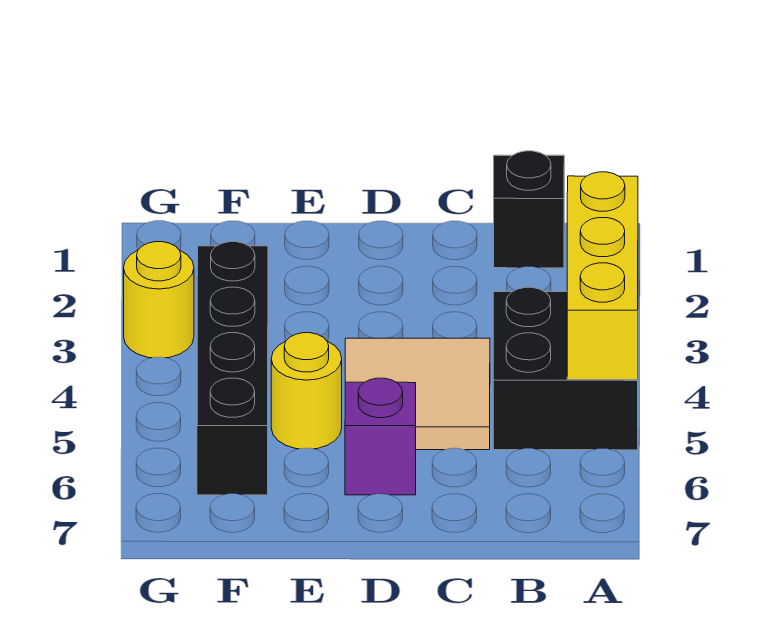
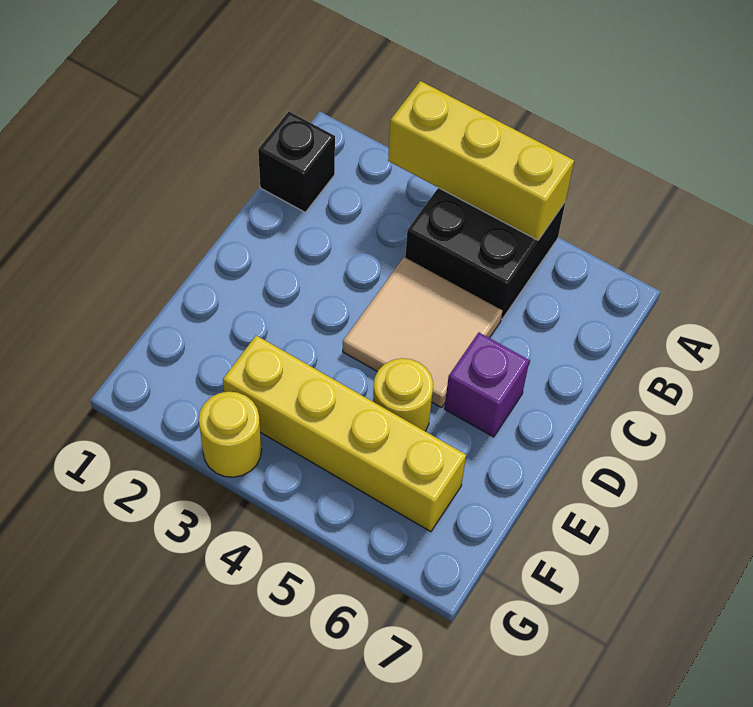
black 1x4 brick [197,242,268,495] -> yellow 1x4 brick [223,335,466,532]

